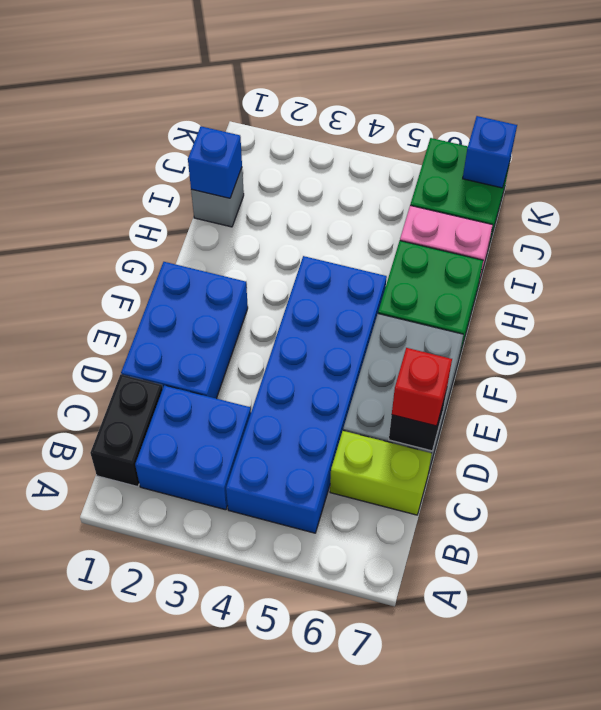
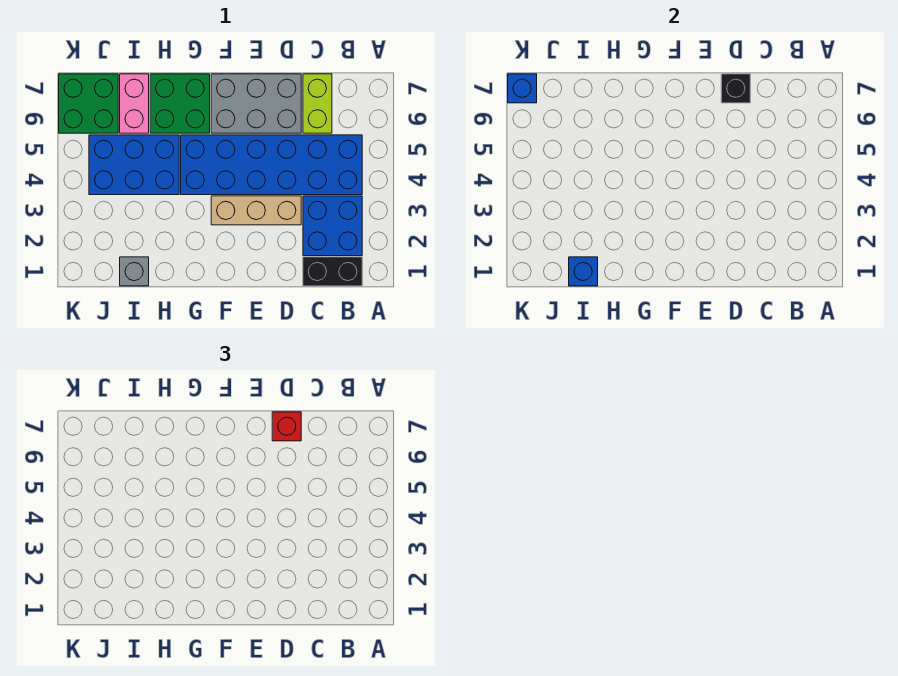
blue 2x3 brick [121,262,248,399] -> blue 2x3 brick moved to [89,135,179,195]
none -> tan 1x3 brick [211,196,301,225]

